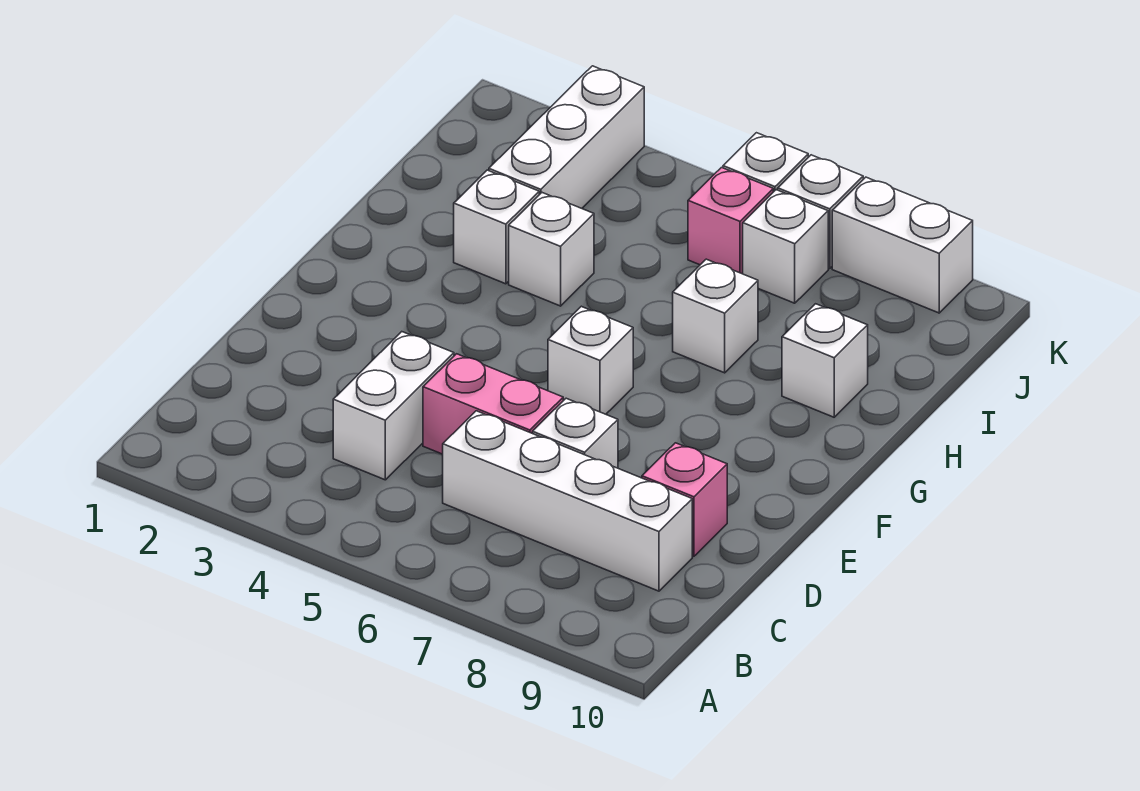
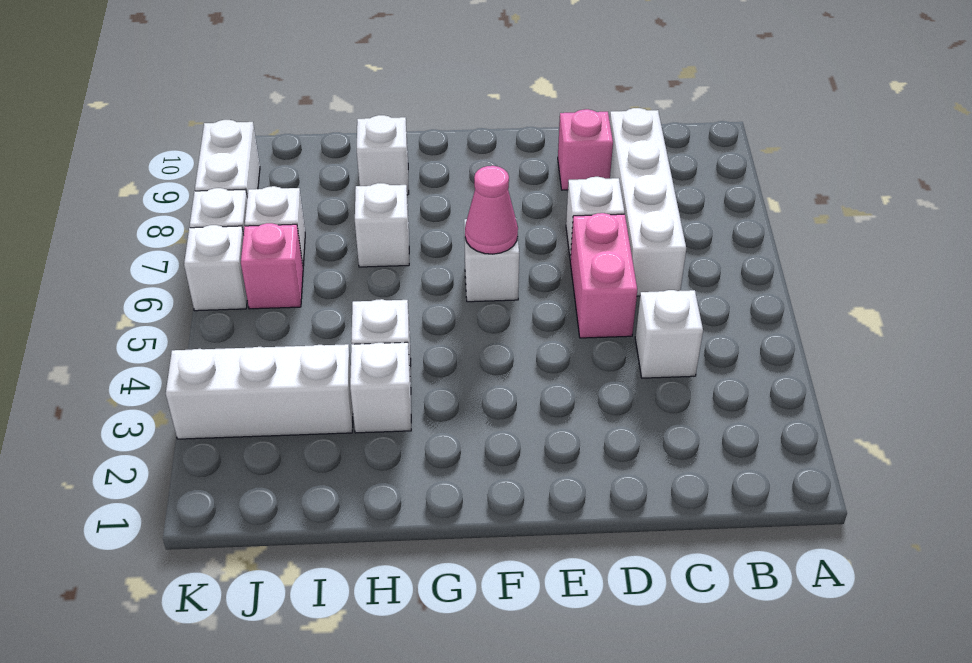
white 1x2 brick [333,332,454,480] -> white 1x1 brick [635,290,703,378]
none -> pink 1x1 cone [465,166,518,254]

